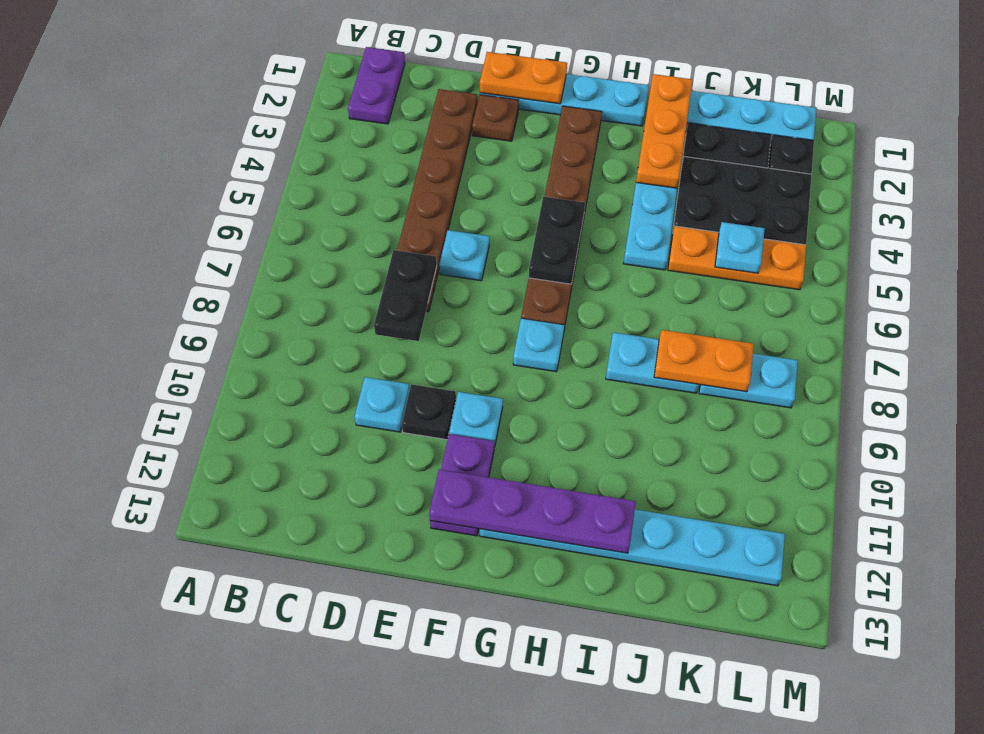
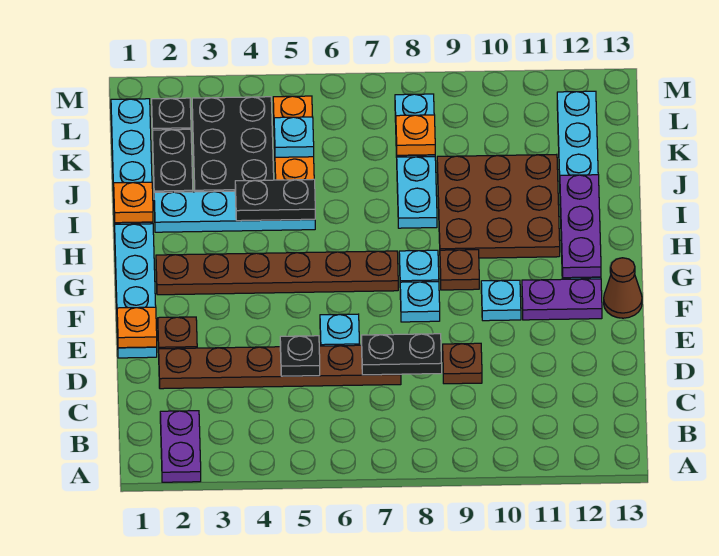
purple 1x2 plate [348,47,405,124] -> purple 1x2 plate turned to [160,411,201,482]
none -> brown 1x1 plate [443,343,482,384]
cyan 1x1 plate [355,377,410,432] -> cyan 1x1 plate moved to [400,282,440,322]
orange 1x2 plate [480,52,567,104] -> orange 1x1 plate [117,307,157,348]
black 1x1 plate [402,384,456,440] -> black 1x1 plate moved to [280,336,320,376]
purple 1x4 plate [429,469,636,553] -> purple 1x3 plate [560,175,601,278]
none -> brown 1x1 cone [604,258,642,318]
black 1x2 plate [529,196,585,284] -> black 1x2 plate moved to [235,179,315,221]
none -> brown 1x1 plate [440,250,479,290]
none -> brown 3x3 plate [437,154,560,258]
orange 1x3 plate [636,74,693,188] -> orange 1x1 plate [113,182,153,223]
orange 1x2 plate [654,330,754,392] -> orange 1x1 plate [396,115,435,155]

